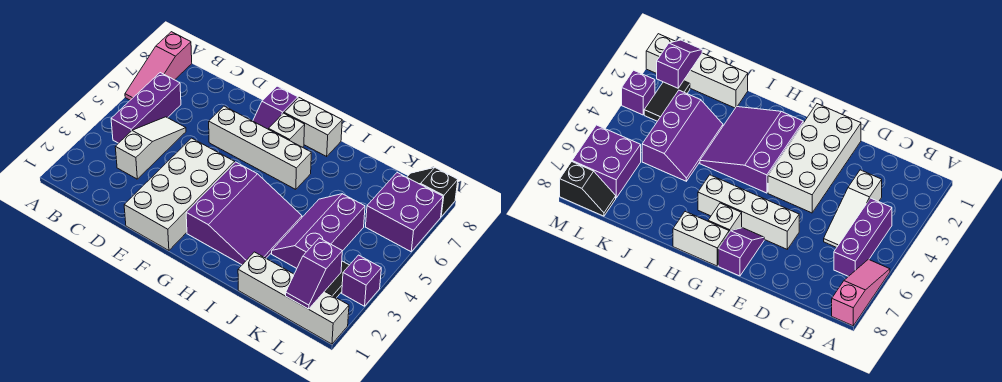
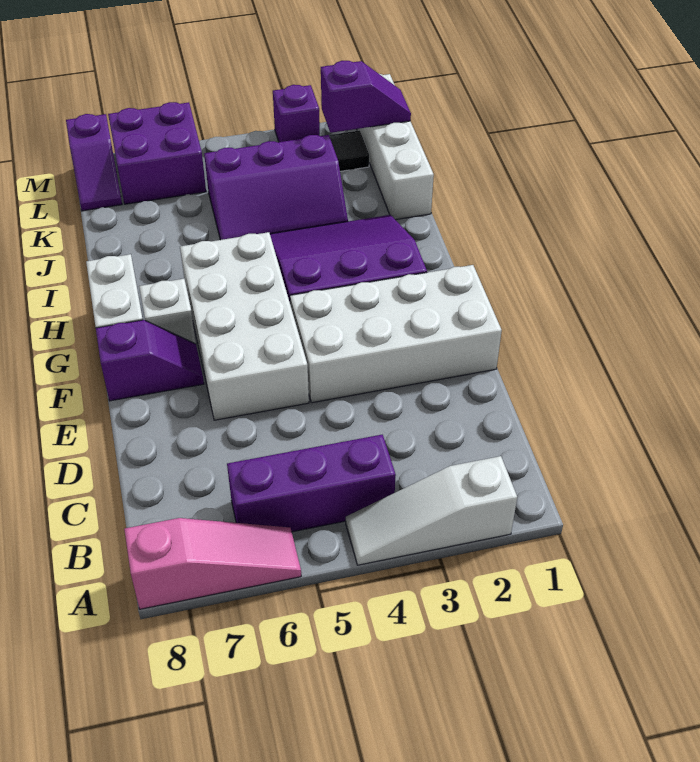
white 1x3 slope [115,117,186,179] -> white 1x3 slope moved to [346,456,517,565]
white 1x4 brick [209,106,311,189] -> white 2x4 brick [180,232,309,420]
black 1x2 slope [407,168,458,217] -> purple 1x2 slope [66,114,122,211]

